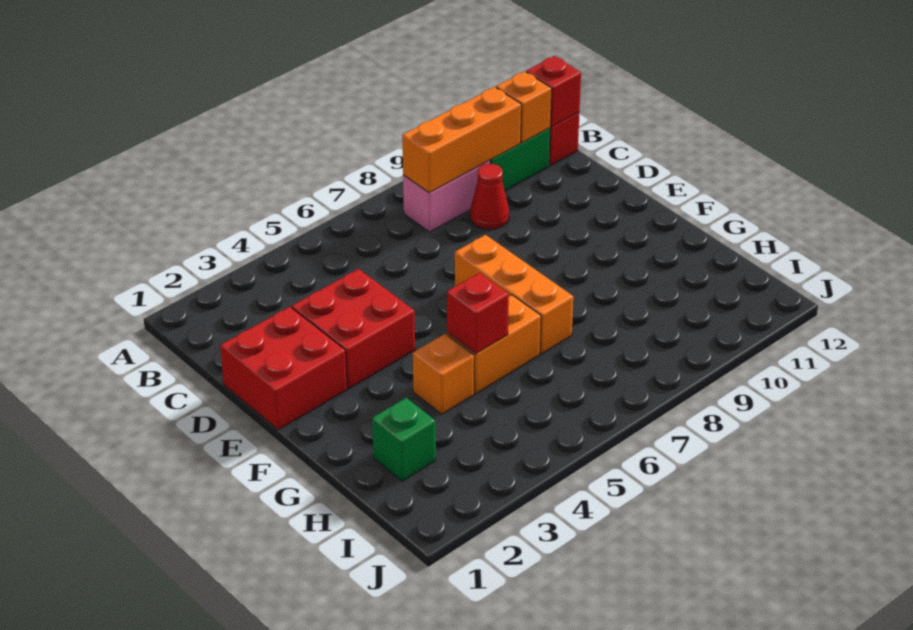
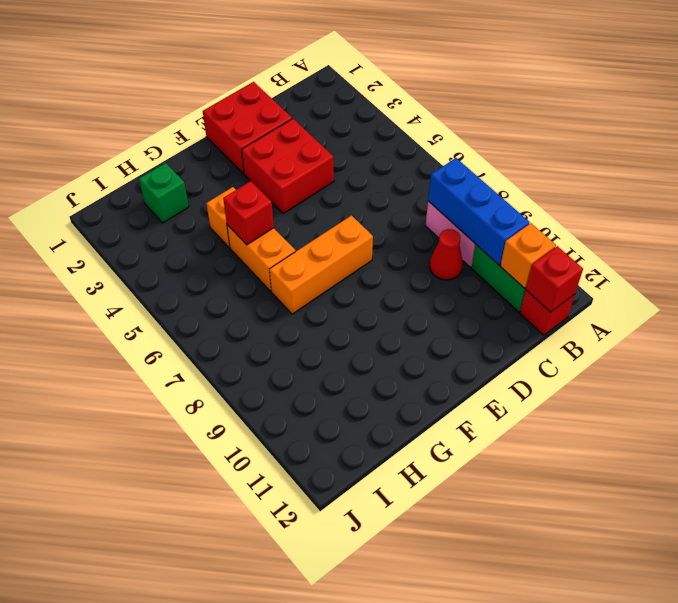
orange 1x3 brick [402,87,521,193] -> blue 1x3 brick [428,158,530,265]

